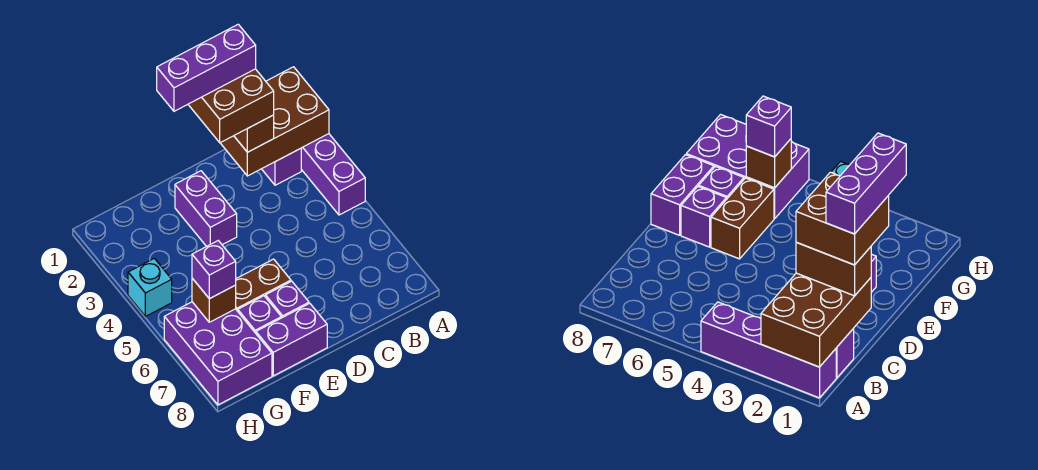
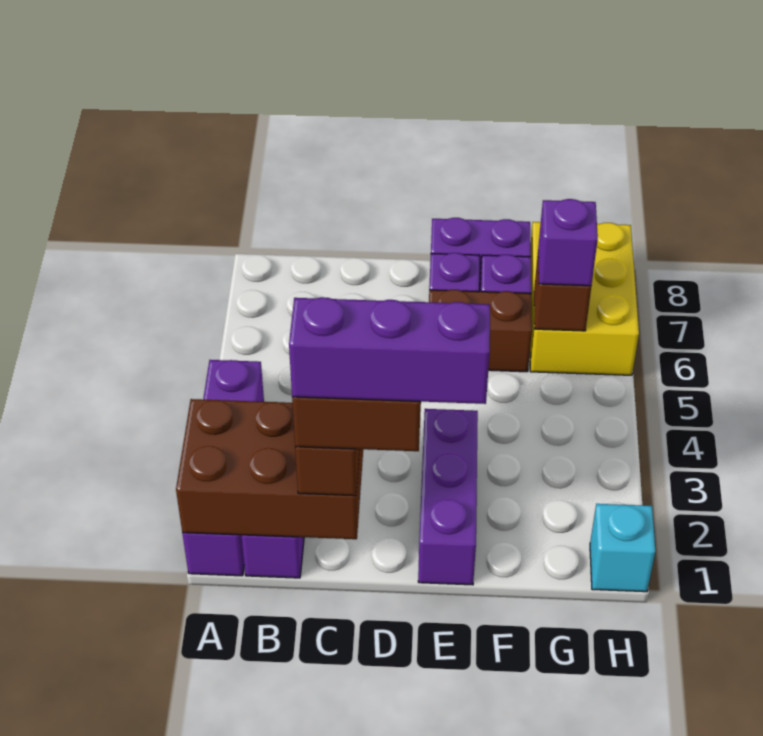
purple 1x2 brick [175,171,237,246] -> purple 1x3 brick [418,409,478,585]
purple 2x3 brick [164,302,272,405] -> yellow 2x3 brick [530,222,639,375]
cyan 1x1 brick [128,258,172,316] -> cyan 1x1 brick moved to [590,504,655,592]

